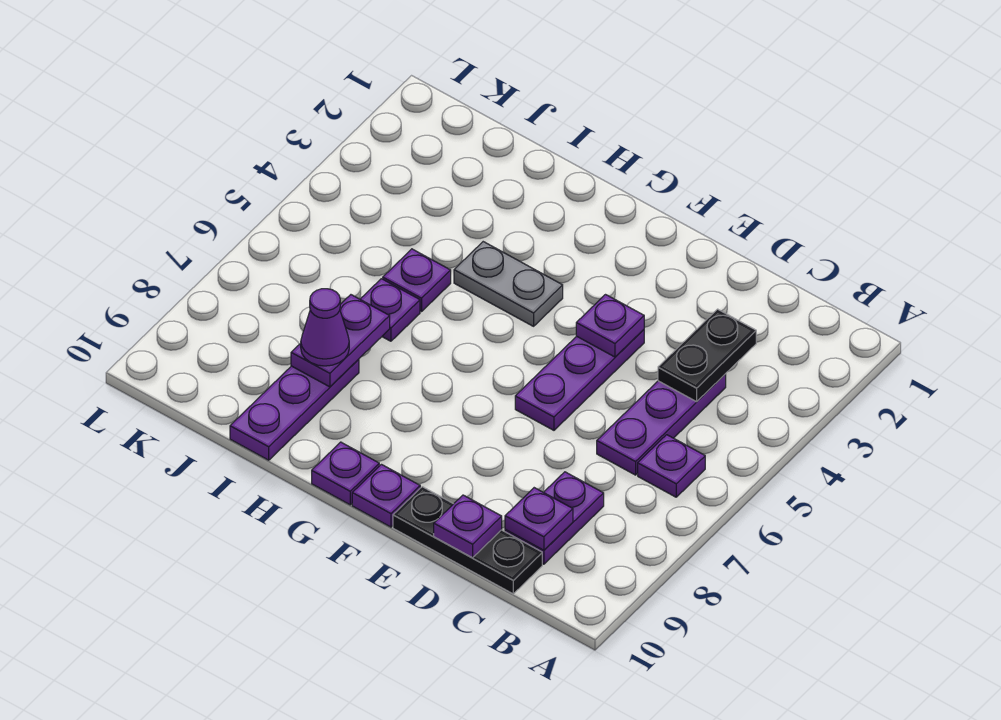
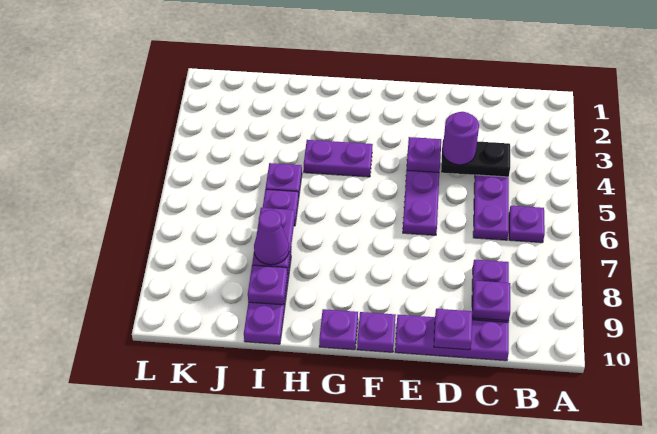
black 1x2 plate [658,309,756,402] -> black 1x2 plate turned to [441,139,510,177]
black 1x3 plate [393,487,542,594] -> purple 1x3 plate [395,315,509,361]
none -> purple 1x1 round brick [443,112,479,165]
grey 1x2 plate [454,242,563,326] -> purple 1x2 plate [304,140,373,177]
none -> purple 1x1 plate [248,265,287,305]

